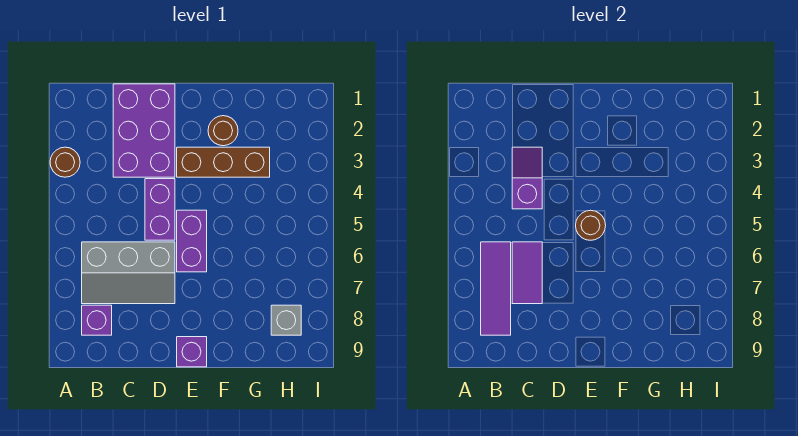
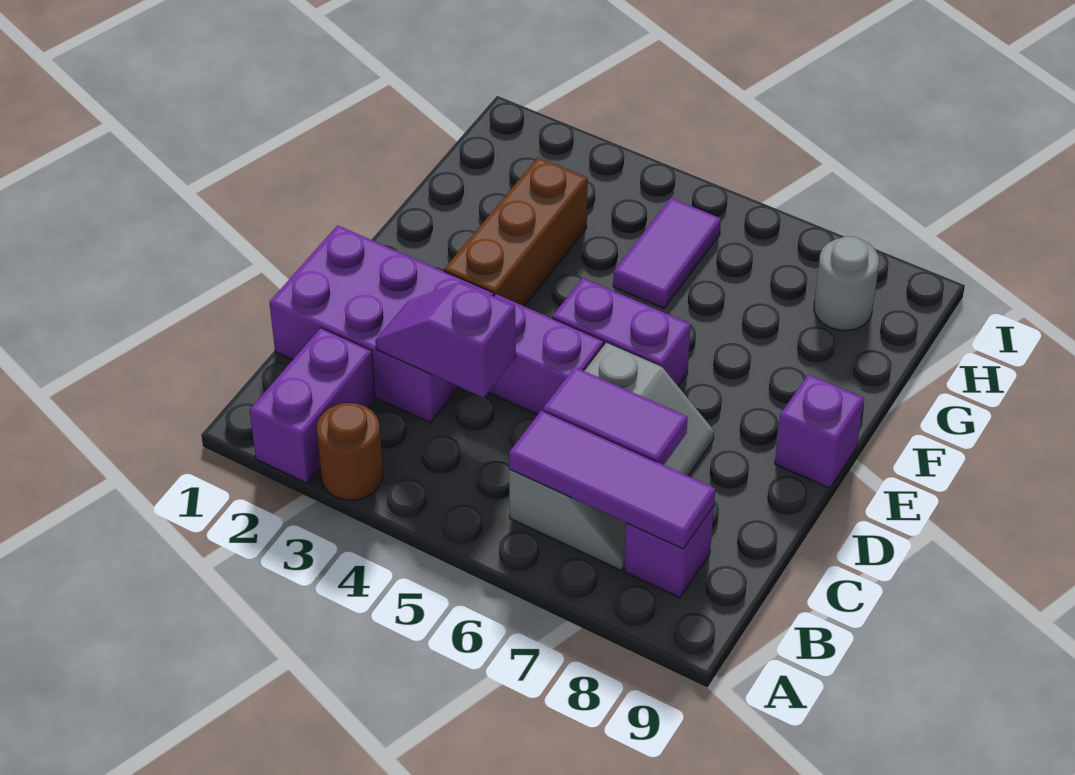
none -> purple 1x2 brick [250,328,375,483]
brown 1x1 round brick [576,210,606,240] -> none
brown 1x1 round brick [208,116,238,146] -> none
none -> purple 1x2 tile [613,198,721,309]
grey 1x1 brick [271,305,301,335] -> grey 1x1 round brick [814,236,879,331]

